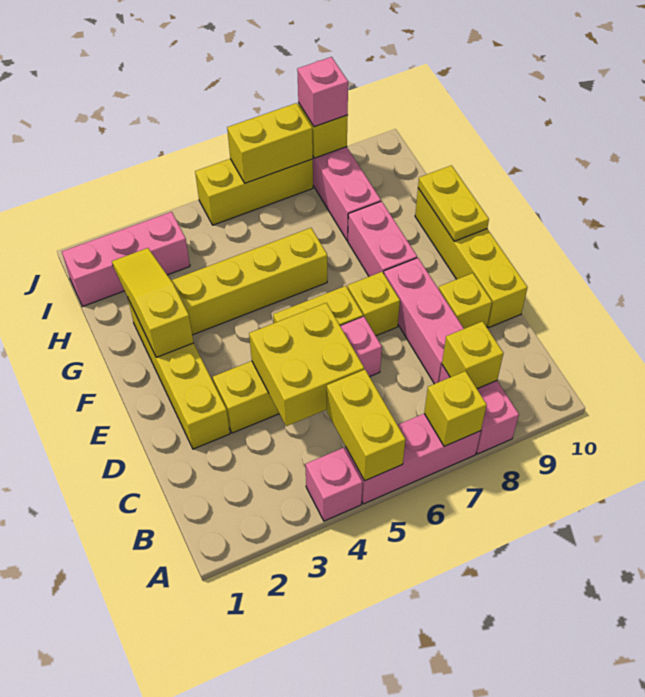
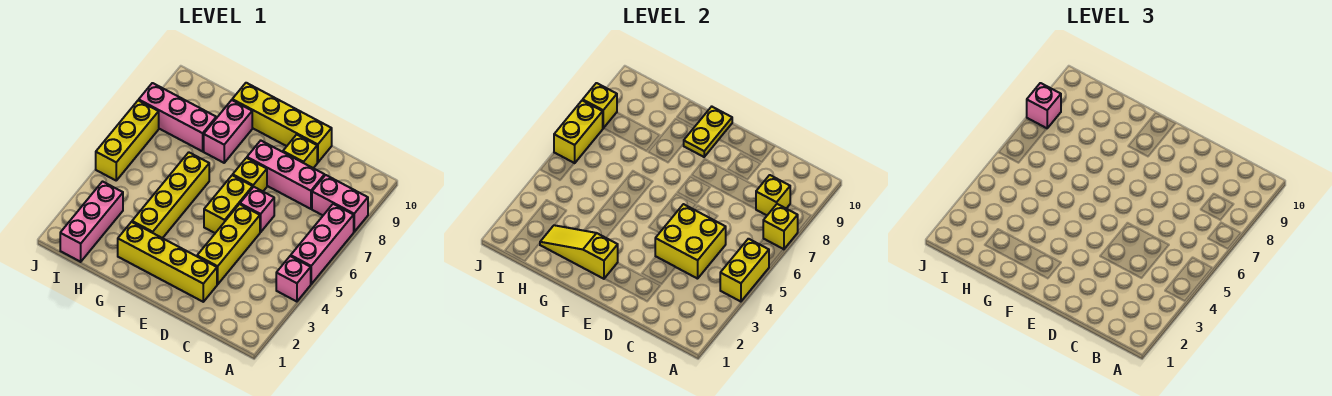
yellow 1x2 brick [327,370,406,481] -> yellow 1x2 brick turned to [720,239,769,302]
pink 1x2 brick [348,201,417,277] -> pink 1x2 brick turned to [204,100,252,163]
yellow 1x2 plate [418,165,489,241] -> yellow 1x2 plate turned to [684,107,732,157]

